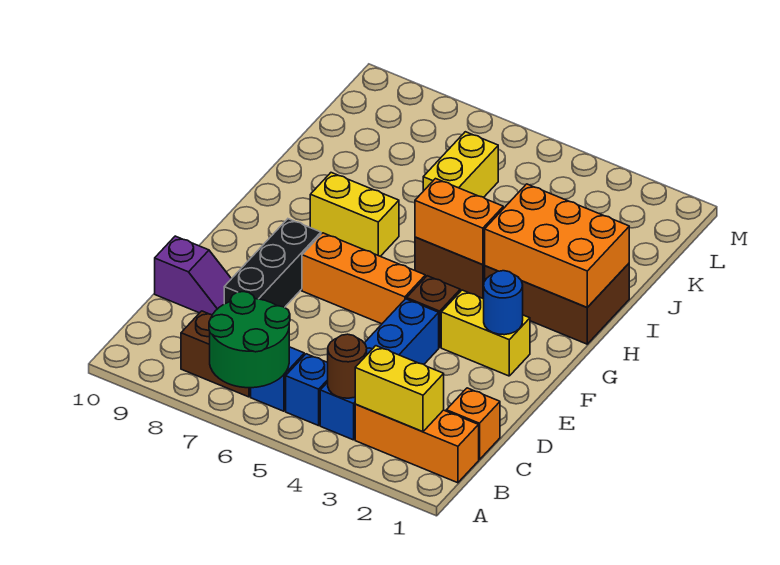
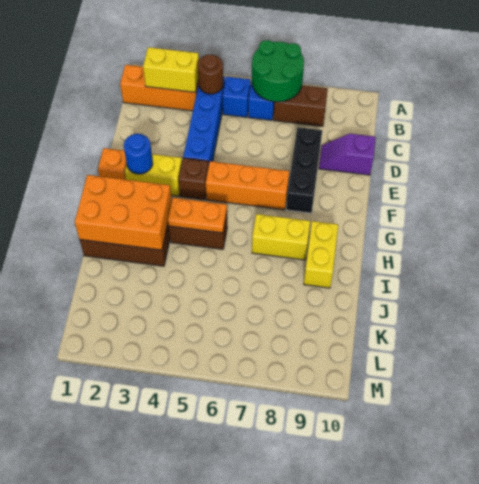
orange 1x1 brick [446,388,500,460] -> orange 1x1 brick moved to [98,148,127,180]
orange 1x2 brick [415,179,503,265] -> orange 1x2 plate [168,198,227,233]
yellow 1x2 brick [423,132,498,197] -> yellow 1x2 brick moved to [304,221,338,288]

